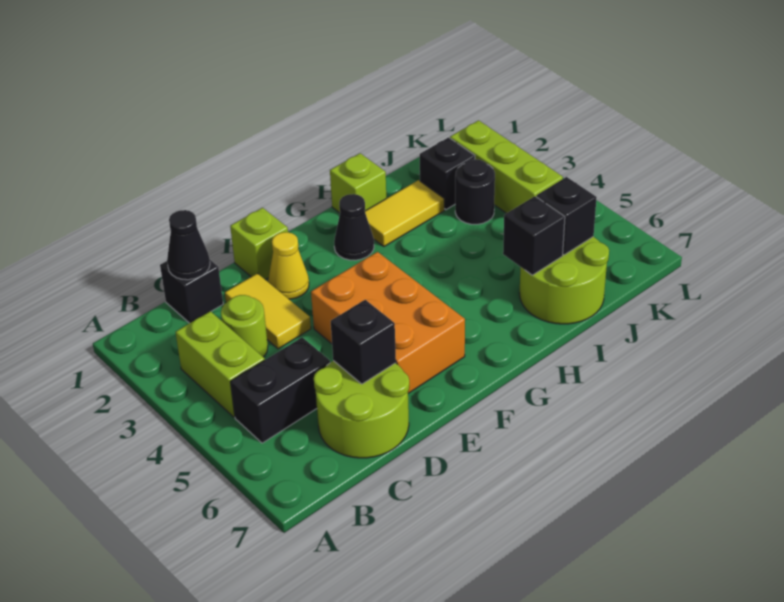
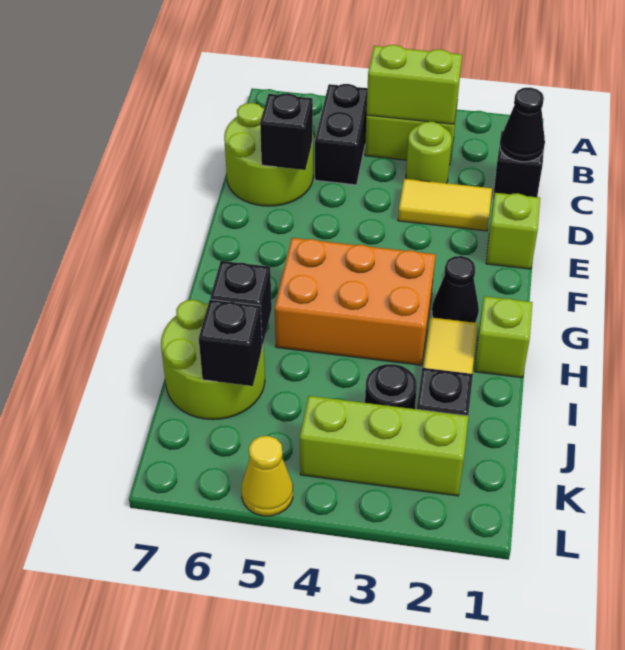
none -> lime 1x2 brick [367,45,462,124]
yellow 1x1 cone [268,232,309,299] -> yellow 1x1 cone moved to [241,436,293,516]
orange 2x3 brick [311,252,465,393] -> orange 2x3 brick moved to [275,238,436,365]

